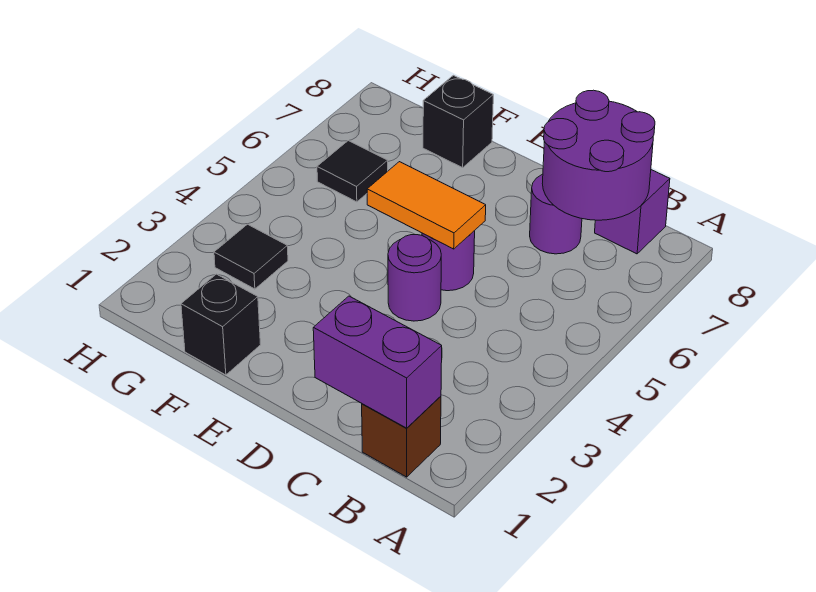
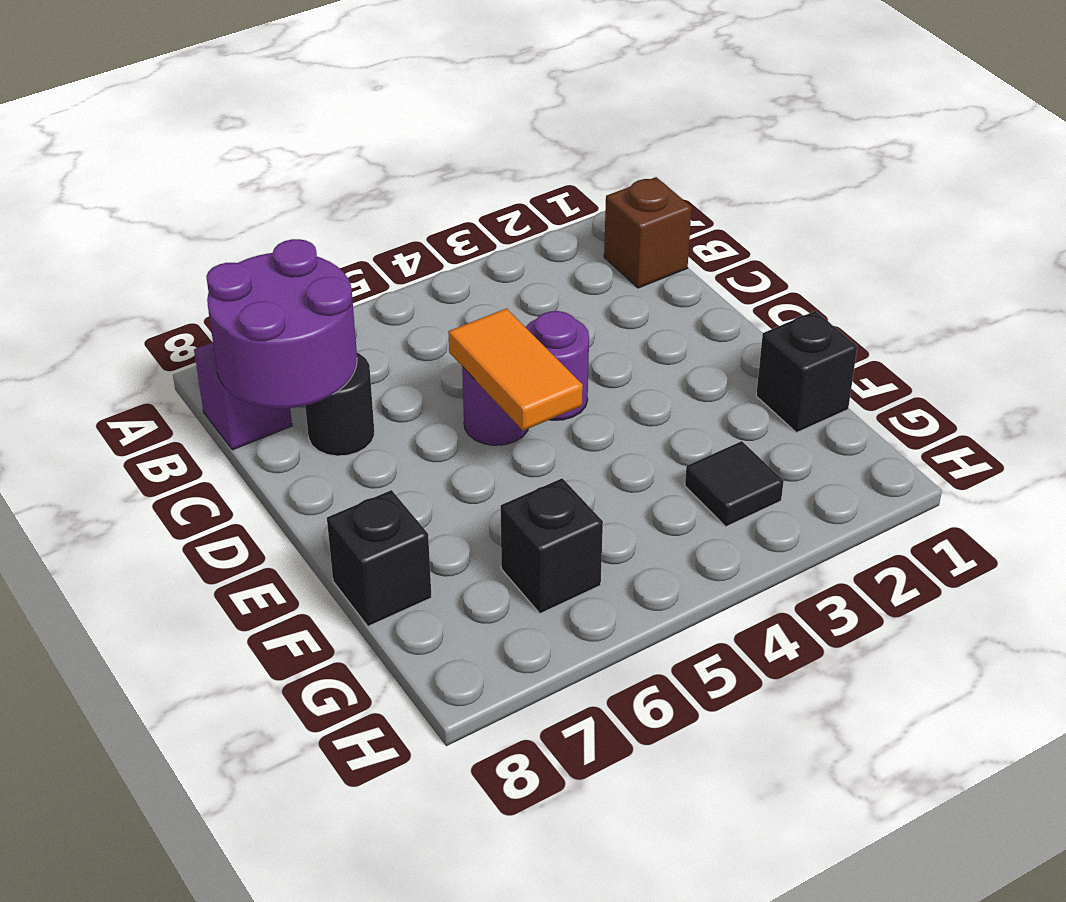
purple 1x2 brick [313,296,442,428] -> none
purple 1x1 round brick [530,174,582,254] -> black 1x1 round brick [305,353,374,456]
black 1x1 tile [317,141,388,202] -> black 1x1 brick [501,478,603,614]

